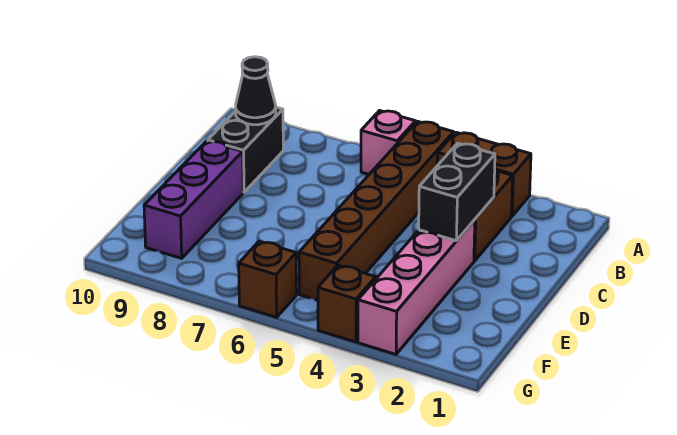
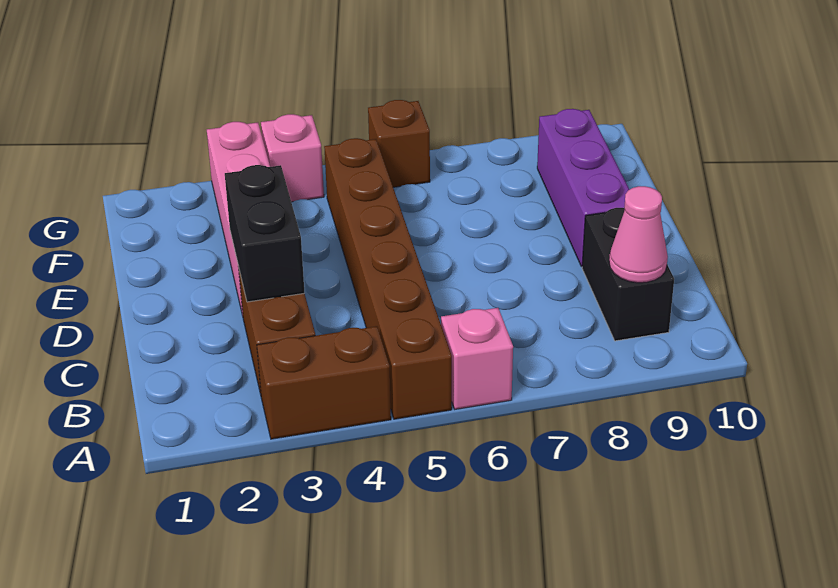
black 1x1 cone [236,57,276,125] -> pink 1x1 cone [609,186,668,283]
brown 1x1 brick [318,265,376,342] -> pink 1x1 brick [261,114,324,202]

